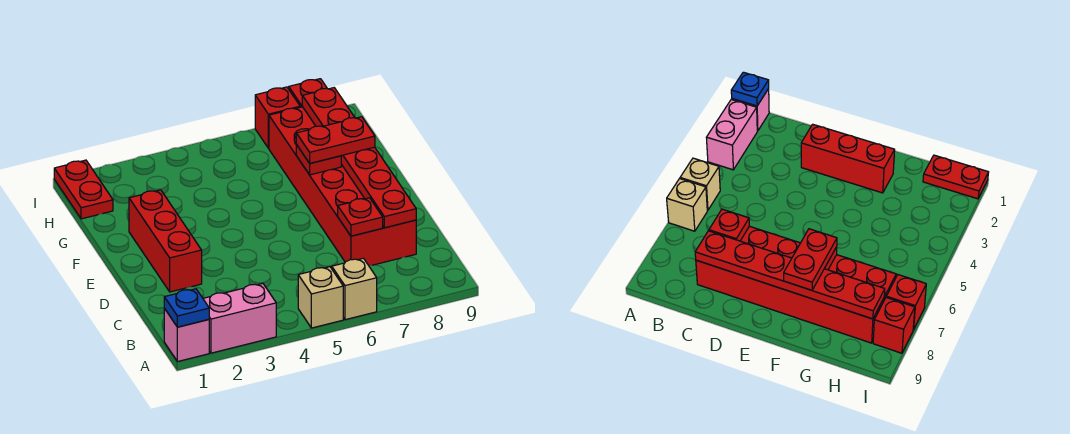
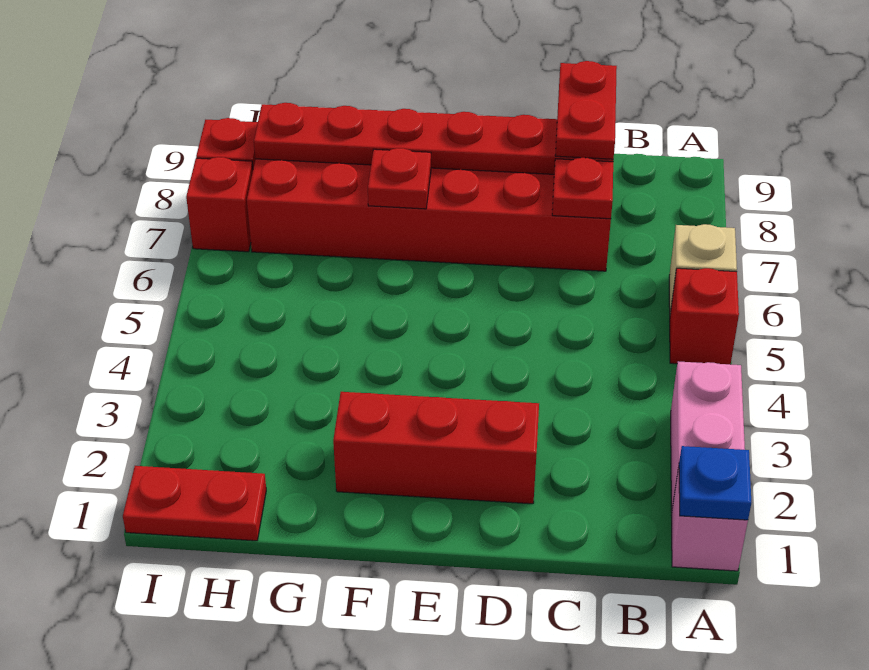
tan 1x1 brick [298,267,343,328] -> red 1x1 brick [670,268,739,364]
red 1x2 plate [296,117,375,163] -> red 1x2 plate moved to [555,61,617,159]

